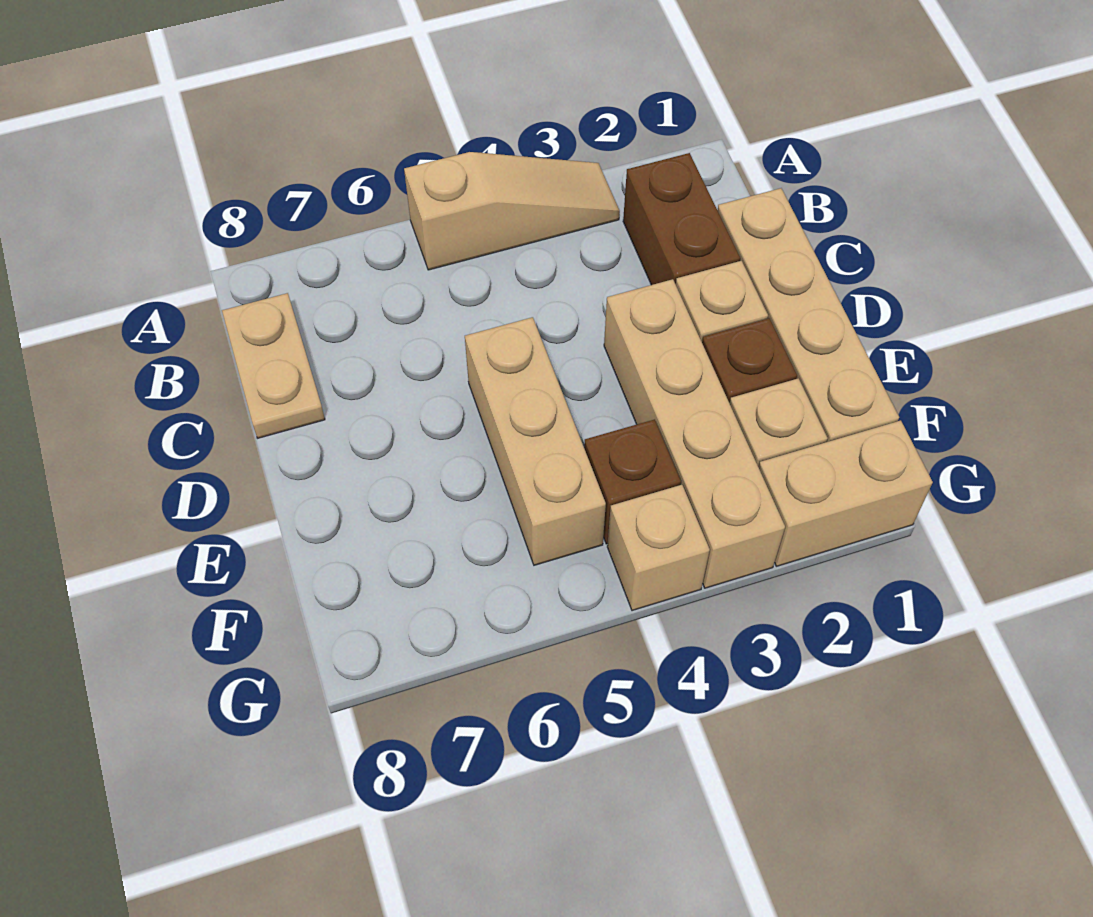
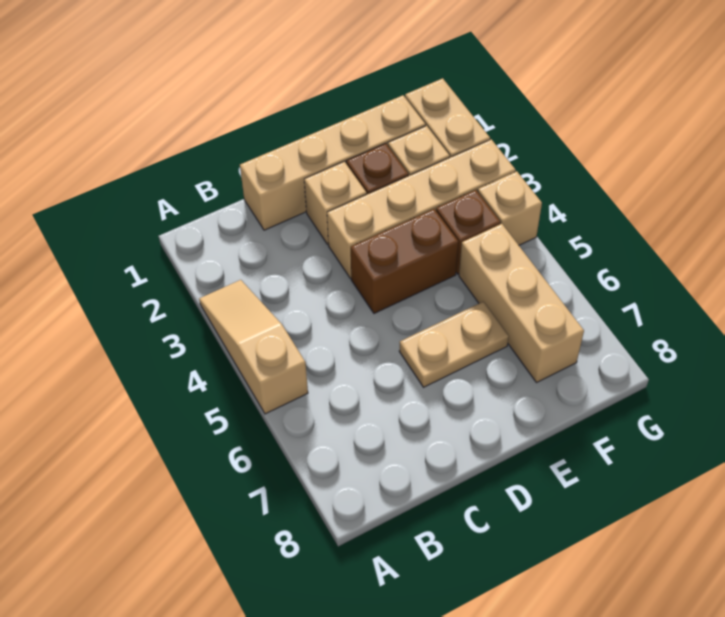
brown 1x2 brick [623,153,740,285] -> brown 1x2 brick moved to [351,209,458,313]
tan 1x2 plate [222,293,325,438] -> tan 1x2 plate moved to [399,302,509,387]
tan 1x3 brick [465,317,606,565] -> tan 1x3 brick turned to [459,224,584,382]

